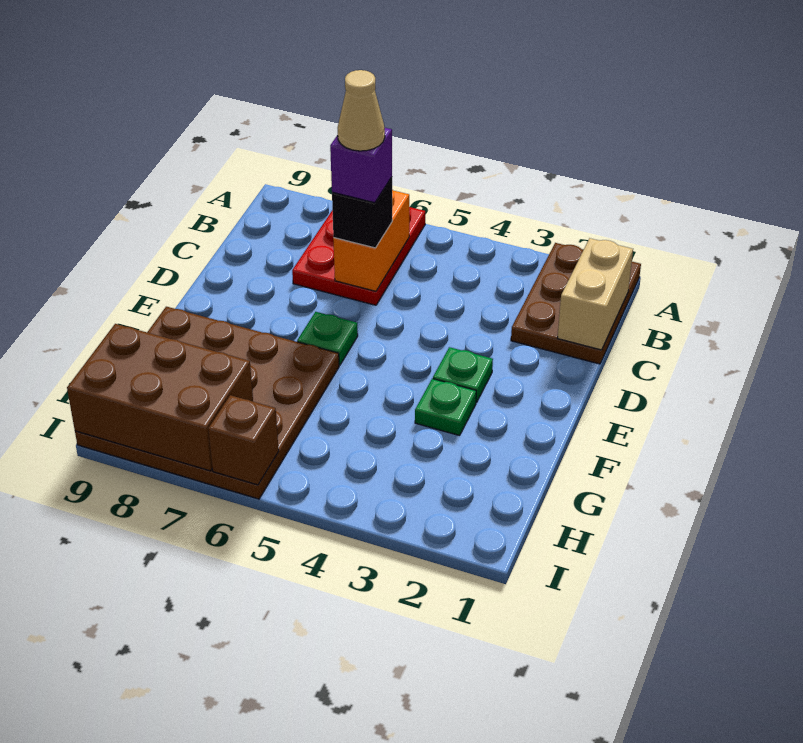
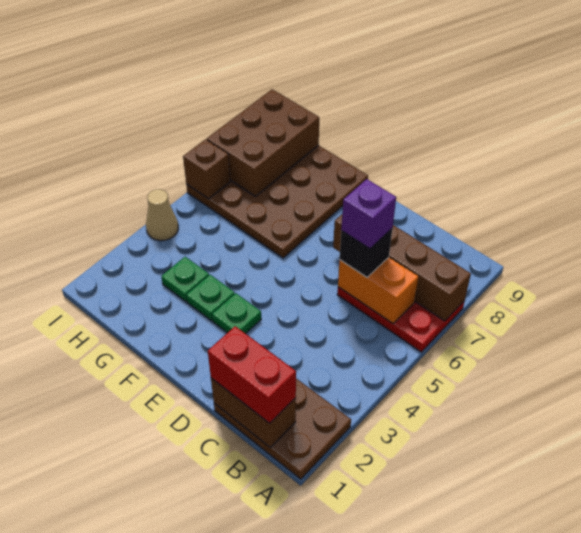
none -> brown 1x4 brick [333,214,471,321]
tan 1x2 brick [558,238,633,350] -> brown 1x2 brick [211,378,296,448]
none -> red 1x2 brick [208,326,296,423]
tan 1x1 cone [338,70,385,151] -> tan 1x1 cone moved to [146,189,178,241]
green 1x1 plate [297,312,358,365] -> green 1x1 plate moved to [161,257,209,302]

